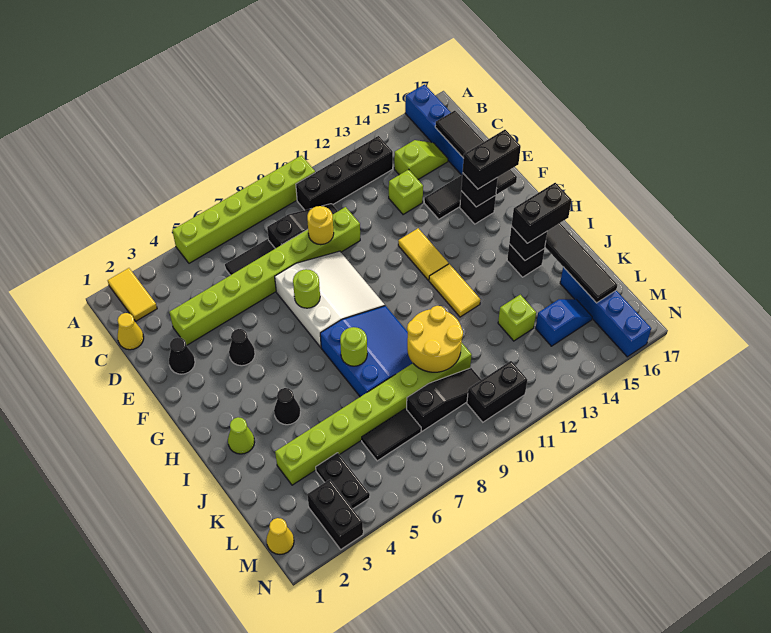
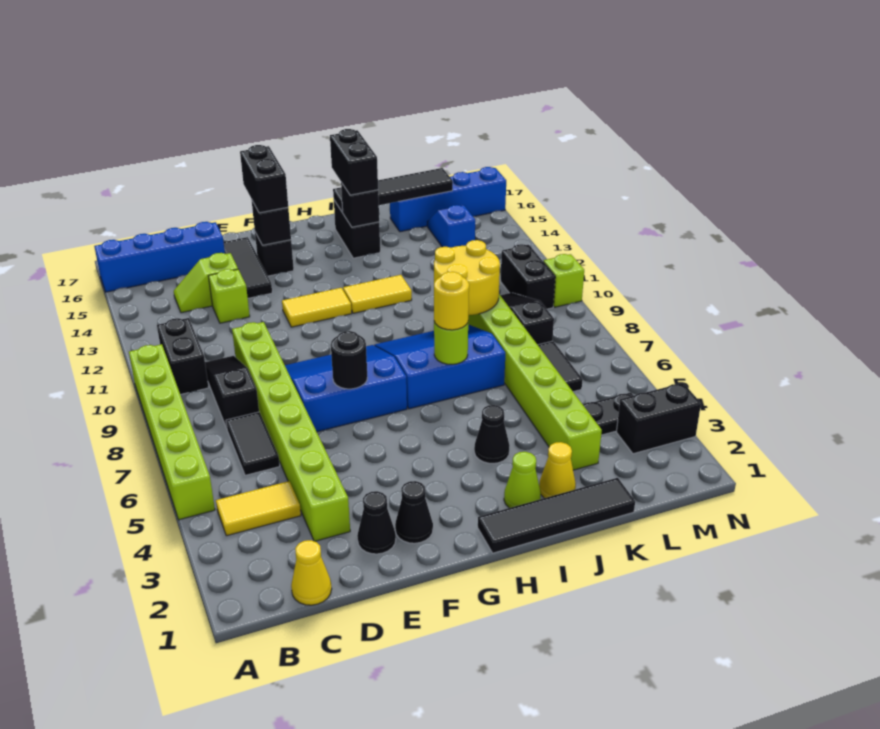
yellow 1x2 tile [108,268,157,321] -> yellow 1x2 tile moved to [216,481,301,536]
black 1x4 brick [296,136,393,210] -> black 1x2 brick [157,318,209,395]
lime 1x2 slope [394,140,448,179] -> lime 1x2 slope turned to [174,253,238,313]
black 1x4 tile [435,111,517,194] -> black 1x4 tile moved to [478,478,635,553]
yellow 1x1 round brick [307,206,334,245] -> yellow 1x1 round brick moved to [434,272,469,330]
white 3x3 slope [275,251,385,347] -> blue 3x3 slope [285,345,407,432]
black 1x1 cone [229,329,255,366] -> black 1x1 cone moved to [395,481,433,543]
lime 1x1 round brick [293,269,320,308] -> black 1x1 round brick [331,331,367,389]
black 1x1 brick [507,244,544,277] -> black 1x2 brick [334,201,380,258]
lime 1x1 brick [498,295,536,341] -> lime 1x1 brick moved to [543,254,584,307]
yellow 1x1 cone [266,518,294,554] -> yellow 1x1 cone moved to [539,442,576,498]

